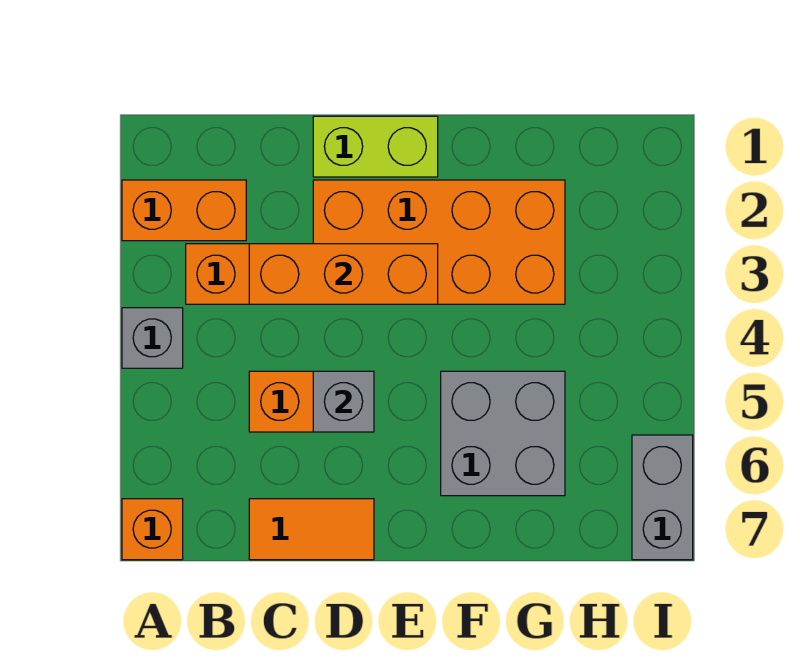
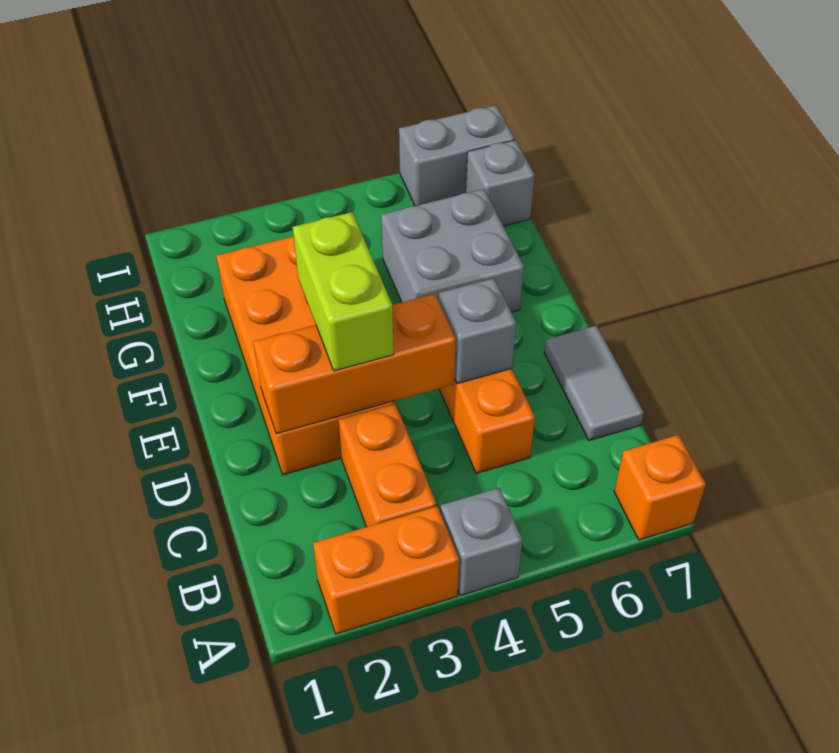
orange 1x2 brick [122,180,246,241] -> orange 1x2 brick turned to [313,506,459,634]
orange 1x3 brick [249,244,438,304] -> orange 1x3 brick turned to [253,294,456,434]
orange 1x2 tile [249,499,374,560] -> grey 1x2 tile [544,325,644,440]
lime 1x2 brick [313,116,438,177] -> lime 1x2 brick moved to [293,212,394,371]
none -> grey 1x1 brick [466,140,535,226]

